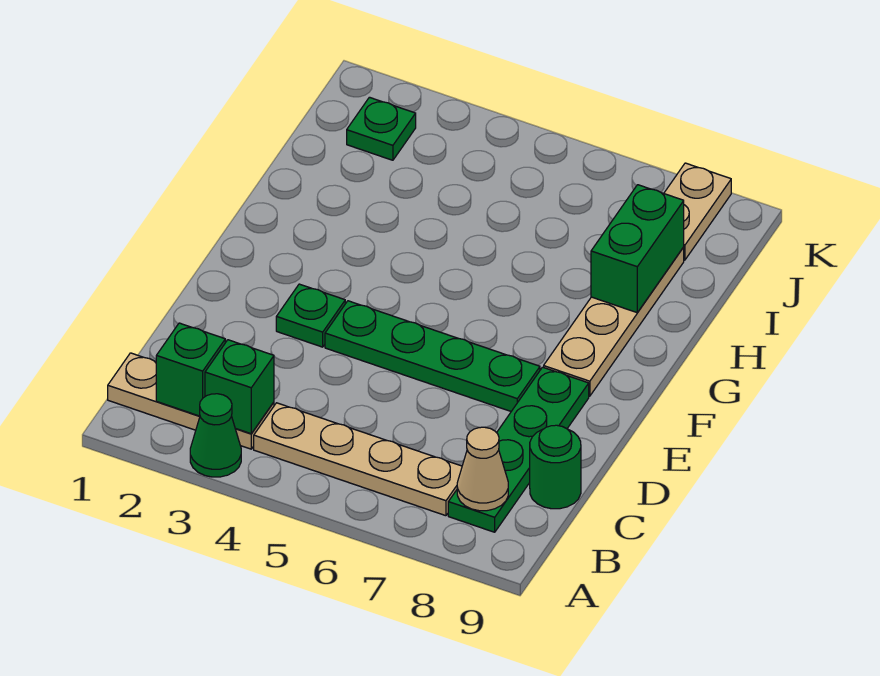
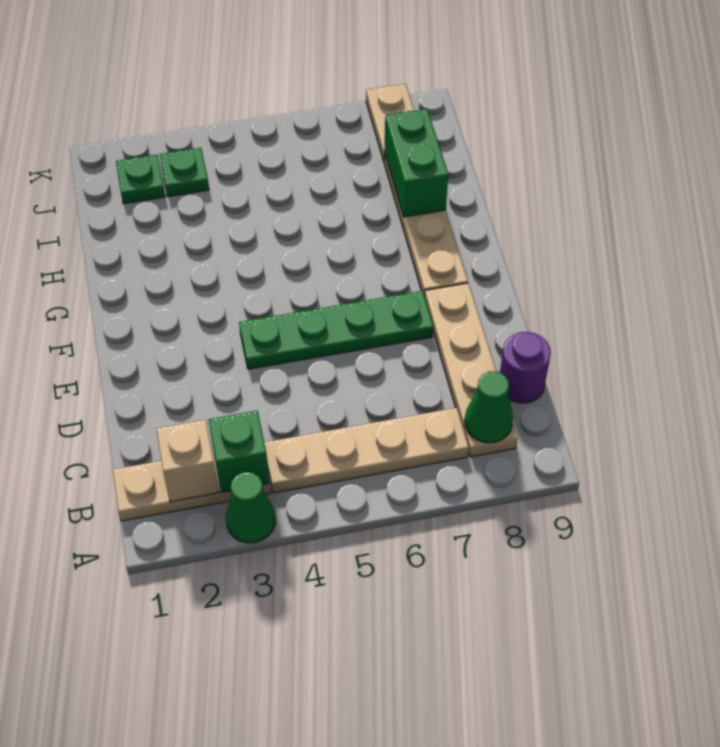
green 1x1 brick [156,323,225,416] -> tan 1x1 brick [157,420,219,502]
green 1x4 plate [448,367,589,532] -> tan 1x4 plate [425,283,518,457]
tan 1x1 cone [457,427,508,511] -> green 1x1 cone [465,371,513,443]
green 1x1 round brick [530,425,581,509] -> purple 1x1 round brick [500,332,551,403]
green 1x1 plate [276,284,345,347] -> green 1x1 plate moved to [160,148,209,197]

